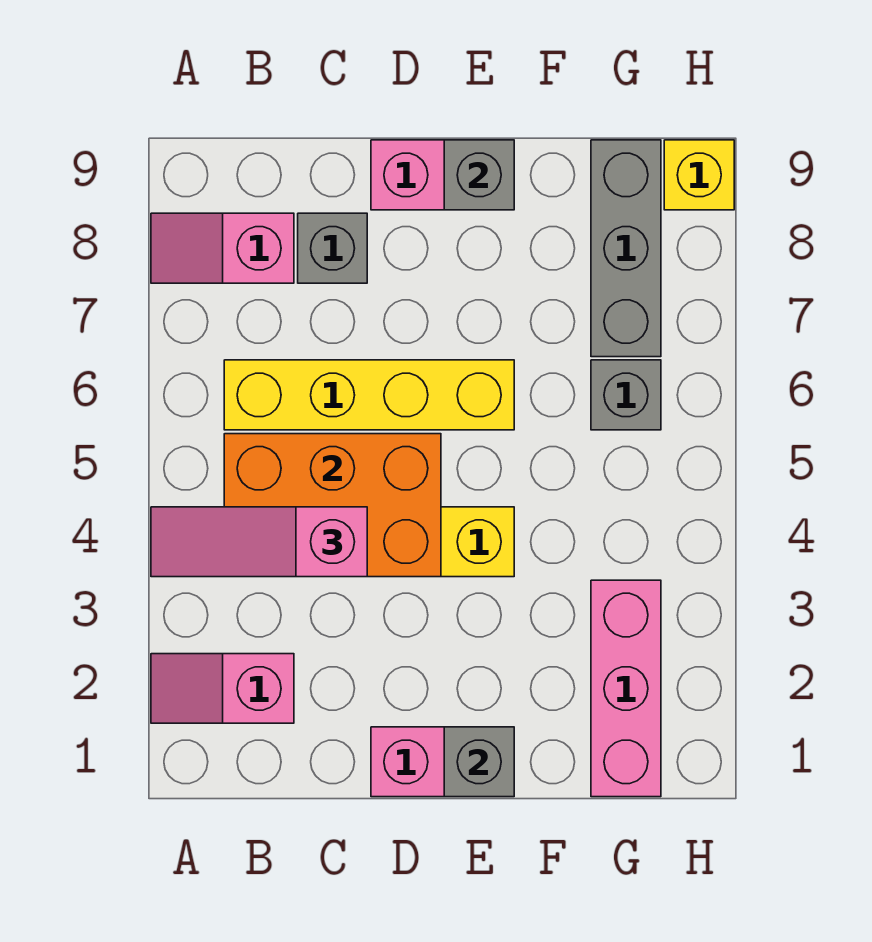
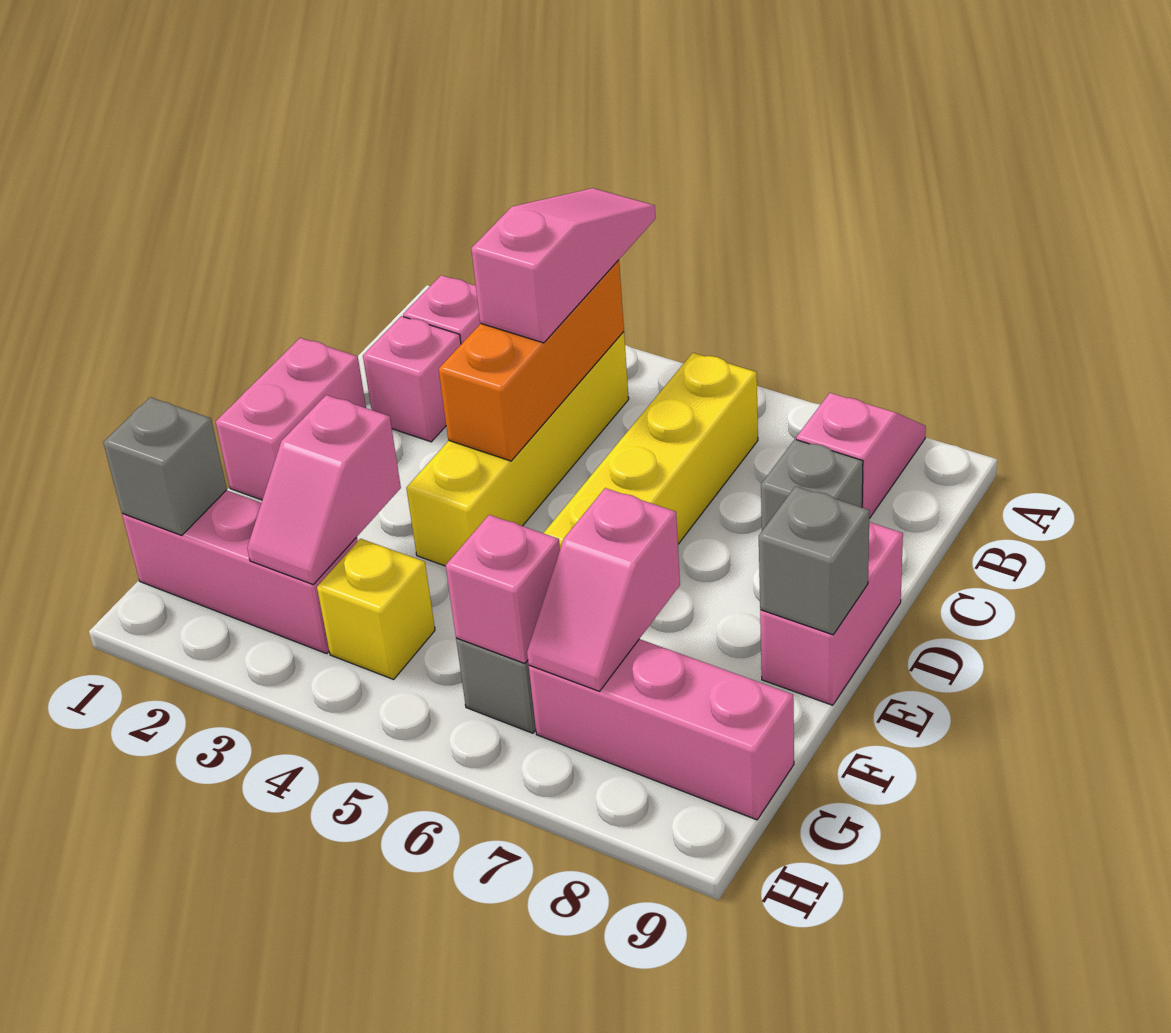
orange 2x3 brick [224,434,441,577] -> orange 1x3 brick [439,260,624,461]
none -> pink 1x1 brick [363,316,461,442]
grey 1x1 brick [444,727,514,797] -> grey 1x1 brick moved to [103,397,227,536]
none -> pink 1x2 slope [247,395,401,584]
none -> pink 1x2 slope [527,488,680,691]
none -> pink 1x1 brick [446,515,560,664]
grey 1x3 brick [591,140,661,357] -> pink 1x3 brick [529,639,794,820]
yellow 1x1 brick [664,140,734,210] -> yellow 1x1 brick moved to [317,539,435,679]

